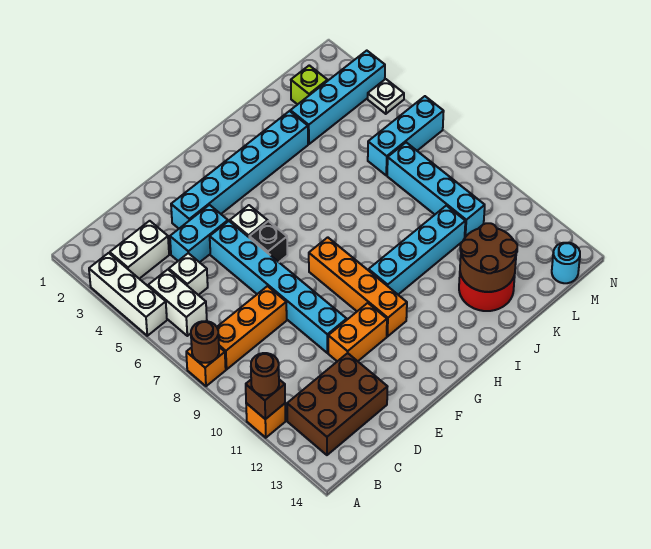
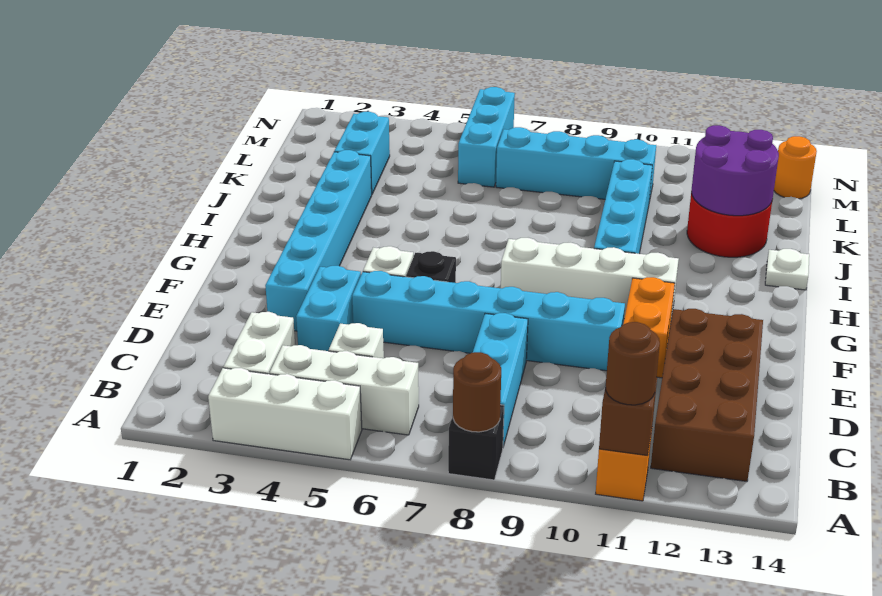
orange 1x1 brick [186,347,226,386] -> black 1x1 brick [448,405,504,480]
white 1x2 brick [148,270,207,336] -> white 1x3 brick [270,345,419,435]
orange 1x3 brick [217,286,287,369] -> cyan 1x3 brick [473,313,528,447]
brown 2x3 brick [287,353,387,455] -> brown 2x4 brick [651,309,763,481]
orange 1x4 brick [309,237,407,337] -> white 1x4 brick [501,238,679,318]
brown 2x2 round brick [460,223,517,292] -> purple 2x2 round brick [692,125,779,216]
cyan 1x4 brick [290,51,385,144] -> cyan 1x2 brick [334,112,390,194]
lime 1x1 brick [291,65,327,105] -> none
cyan 1x1 round brick [552,243,580,283] -> orange 1x1 round brick [774,136,817,199]
white 1x1 plate [368,79,404,114] -> white 1x1 plate moved to [765,249,809,290]

